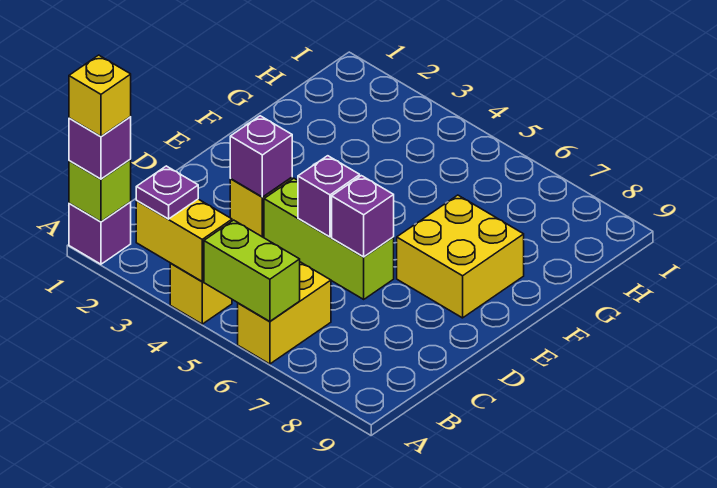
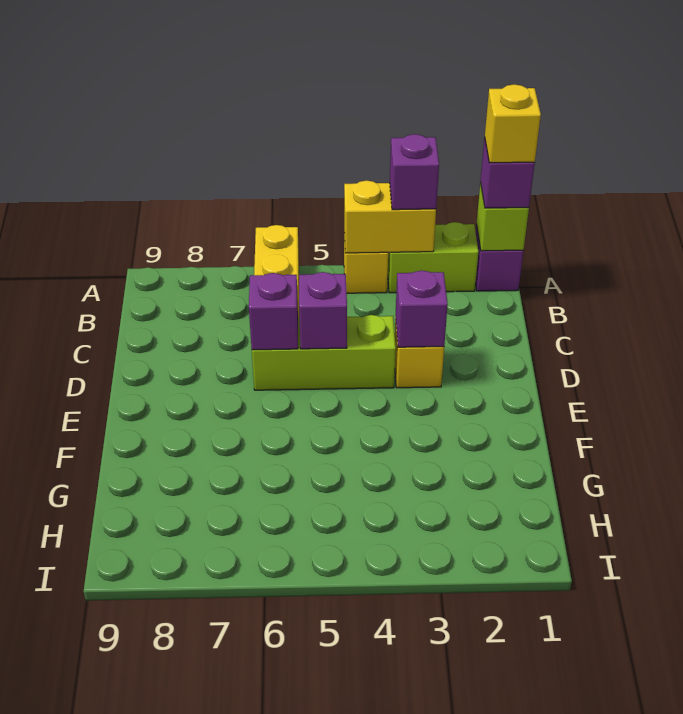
purple 1x1 plate [136,166,198,219] -> purple 1x1 brick [390,134,439,210]
lime 1x2 brick [204,220,300,321] -> lime 1x2 brick moved to [388,222,478,293]
yellow 2x2 brick [397,195,524,318] -> none

